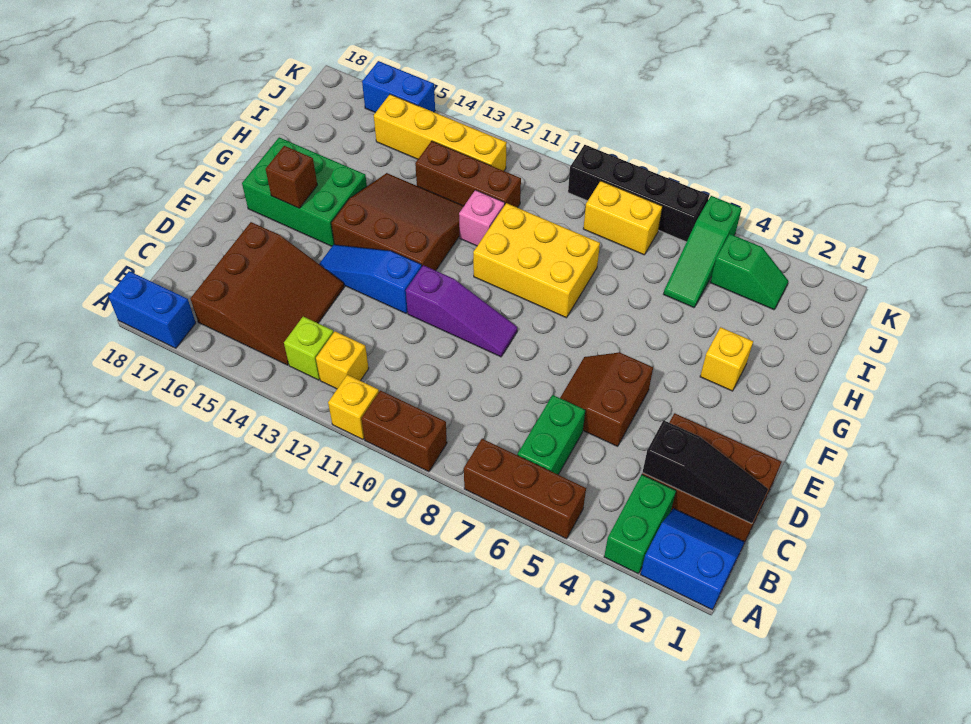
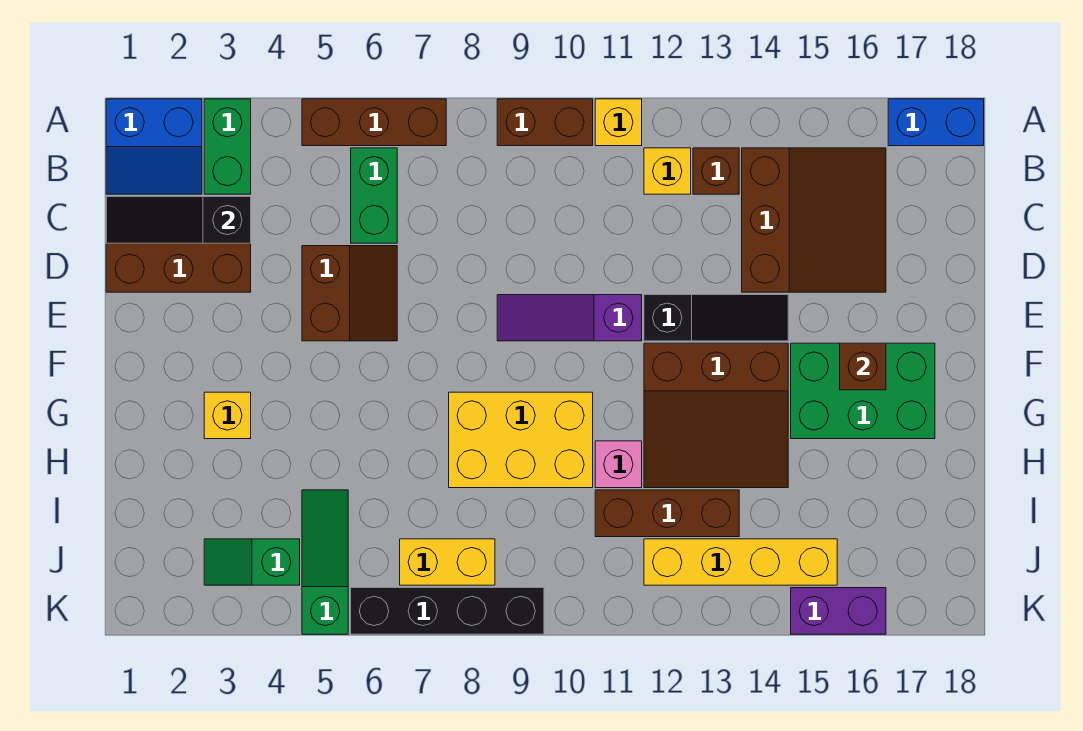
lime 1x1 brick [284,317,334,380] -> brown 1x1 brick [693,148,739,194]
brown 3x3 slope [190,222,344,365] -> brown 3x3 slope turned to [742,148,886,292]
blue 1x3 slope [319,245,422,313] -> black 1x3 slope [644,295,788,341]
blue 1x2 brick [362,61,435,113] -> purple 1x2 brick [791,588,886,634]

